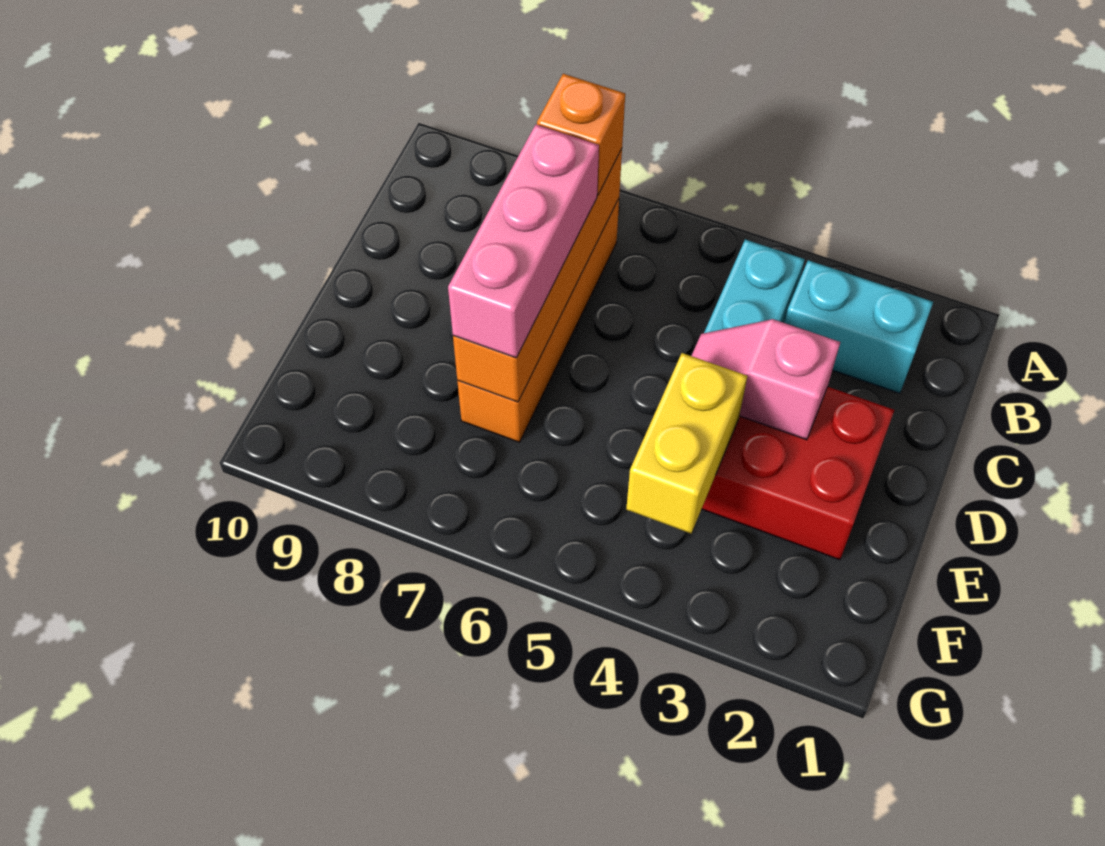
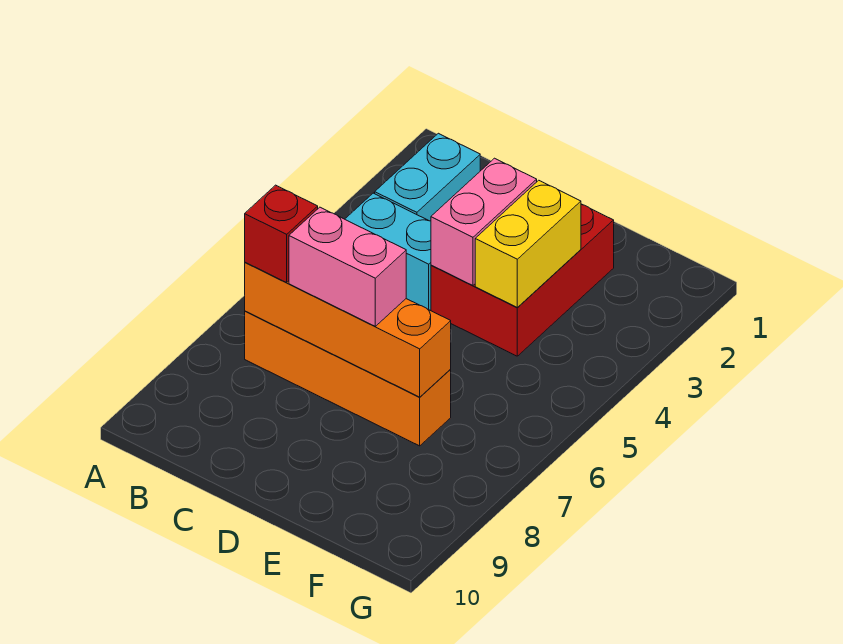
orange 1x1 brick [537,74,625,195] -> red 1x1 brick [245,185,318,282]
pink 1x3 brick [448,125,599,358] -> pink 1x2 brick [289,207,406,326]
pink 1x2 slope [692,319,840,440] -> pink 1x2 brick [431,158,537,285]
yellow 1x2 brick [626,353,747,533] -> yellow 1x2 brick turned to [475,180,581,308]

